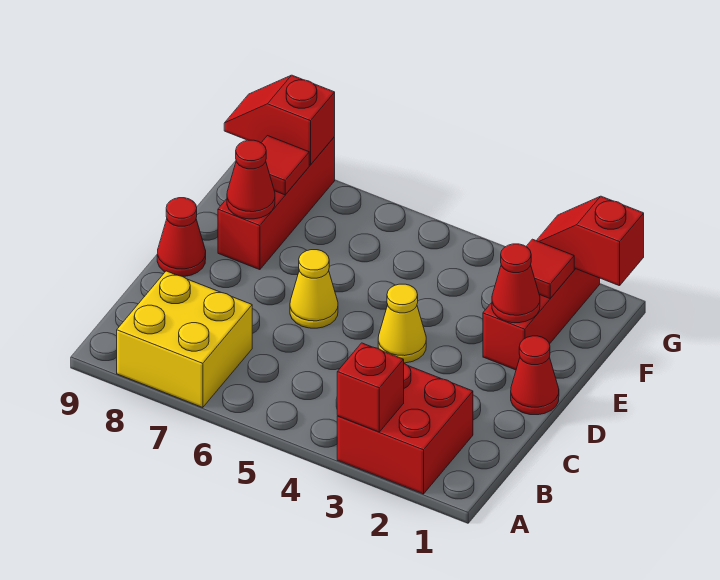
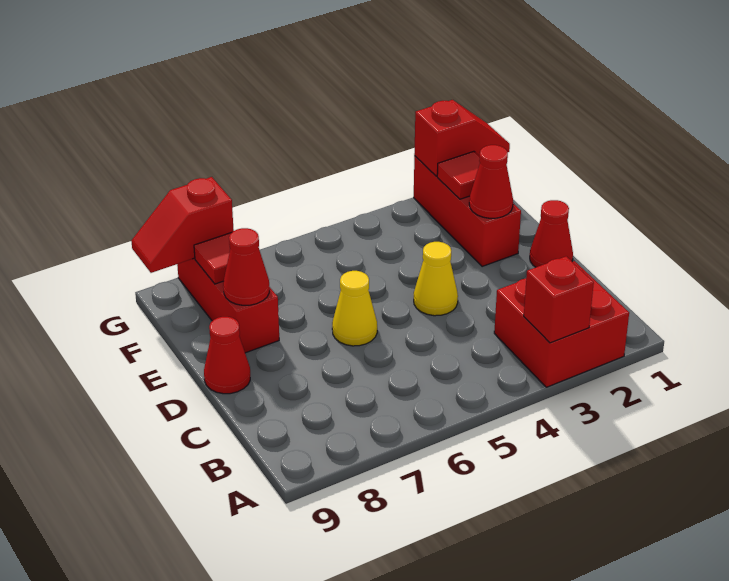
yellow 2x2 brick [117,271,252,408] -> none
red 1x2 slope [536,196,644,286] -> red 1x2 slope turned to [414,100,510,176]

